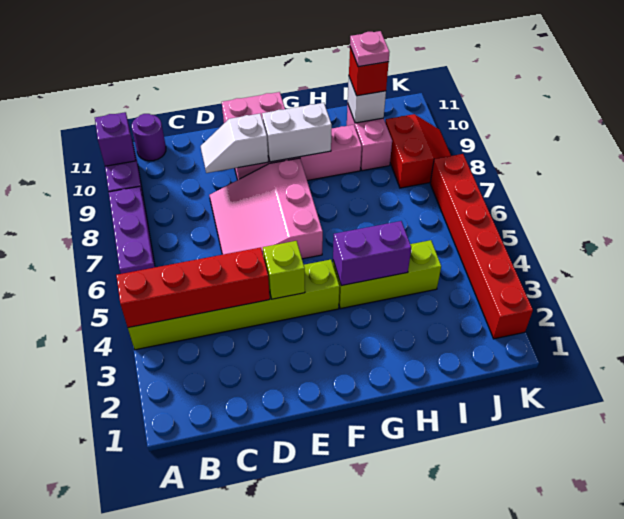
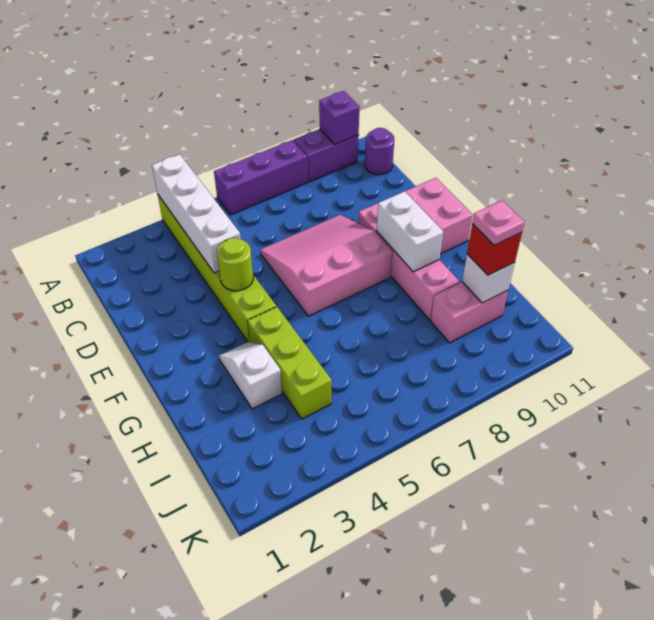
red 1x4 brick [116,248,270,328] -> white 1x4 brick [152,154,241,273]
white 1x2 slope [201,114,268,173] -> white 1x2 slope moved to [219,342,282,409]
lime 1x1 brick [263,241,305,299] -> lime 1x1 round brick [217,238,253,291]
purple 1x2 brick [333,221,411,286] -> none
red 2x2 slope [385,114,451,188] -> none
red 1x6 brick [430,154,533,339] -> none

